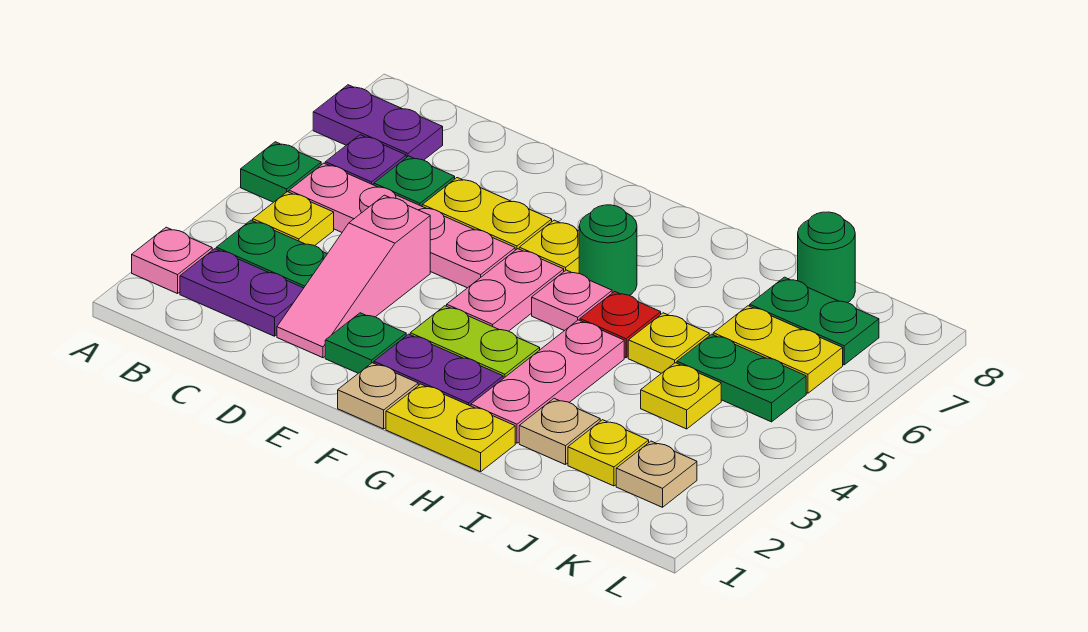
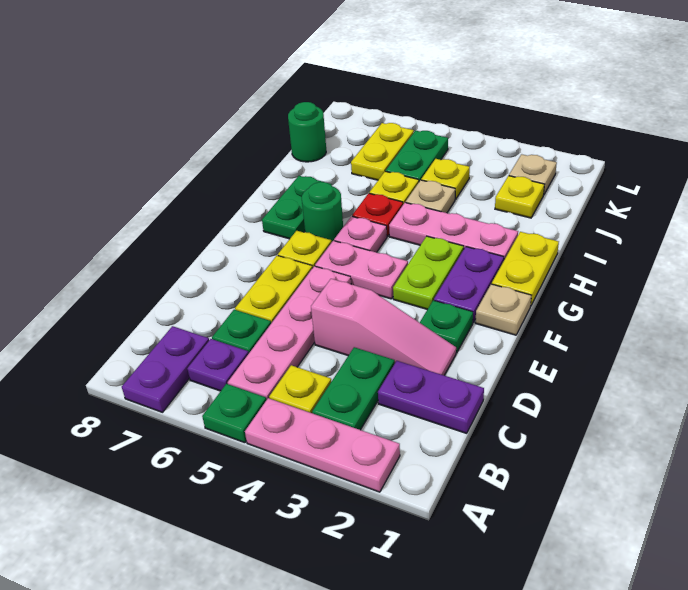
pink 1x1 plate [132,227,212,294] -> pink 1x3 plate [245,398,400,492]
purple 1x2 plate [180,249,303,336] -> purple 1x2 plate turned to [378,361,484,433]
tan 1x1 plate [519,398,600,465] -> tan 1x1 plate moved to [406,180,455,213]
green 1x2 plate [750,277,879,365] -> green 1x2 plate moved to [262,176,332,239]

